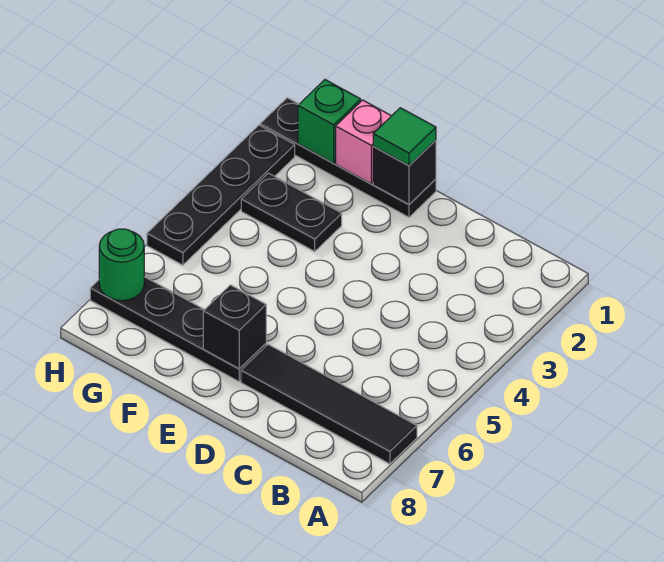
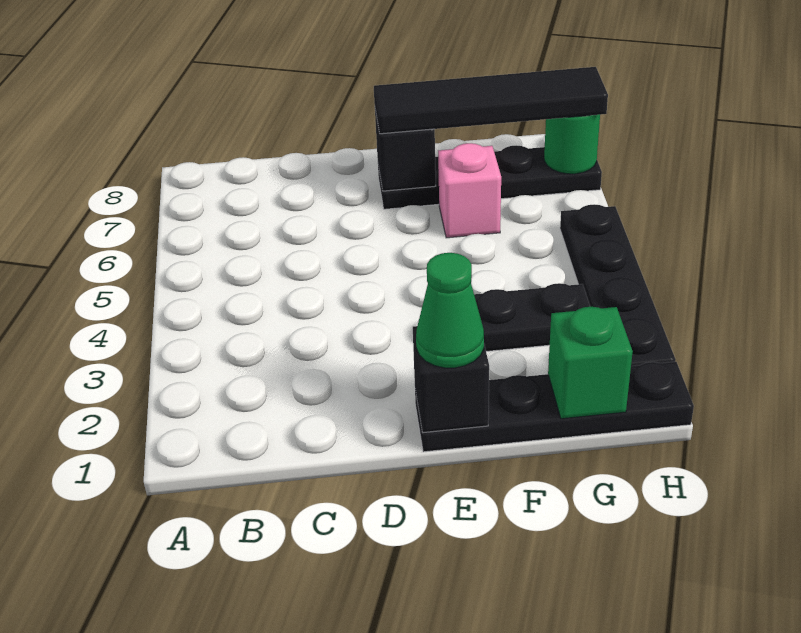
black 1x4 tile [241,344,417,464] -> black 1x4 tile moved to [374,67,608,134]
green 1x1 tile [373,108,436,165] -> green 1x1 cone [416,253,484,368]
pink 1x1 brick [336,100,391,184] -> pink 1x1 brick moved to [438,143,501,238]

